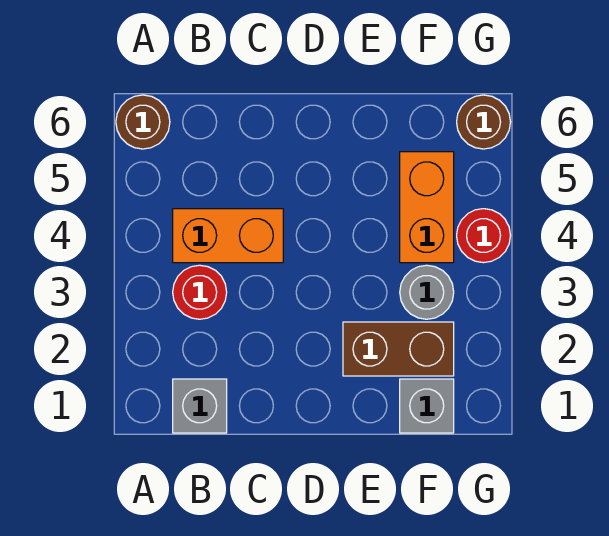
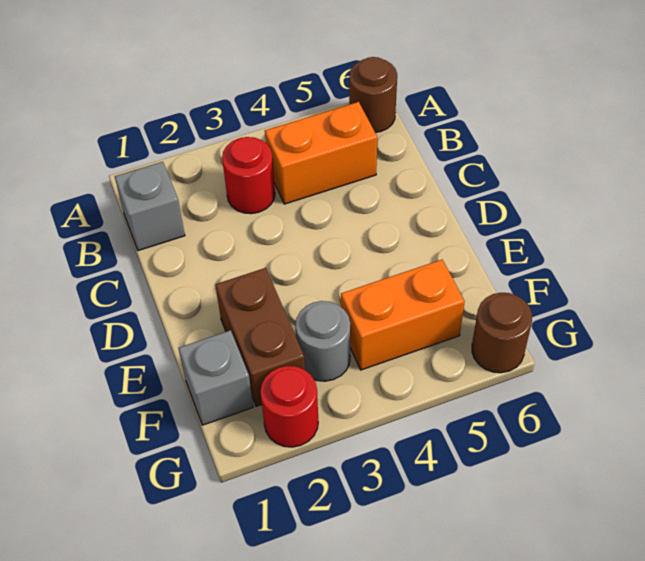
orange 1x2 brick [173,209,283,263] -> orange 1x2 brick turned to [265,102,377,204]
red 1x1 round brick [457,209,511,263] -> red 1x1 round brick moved to [260,366,318,447]

